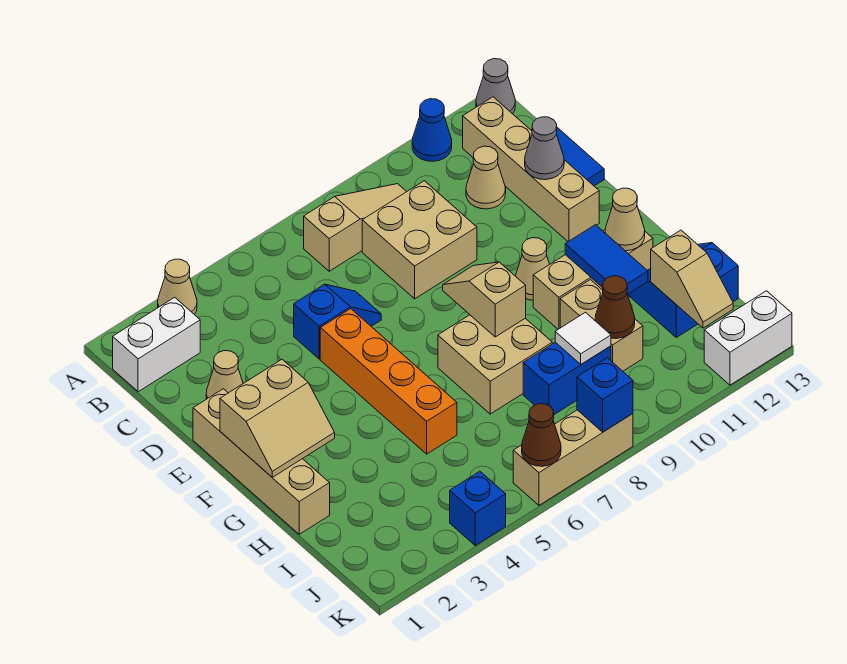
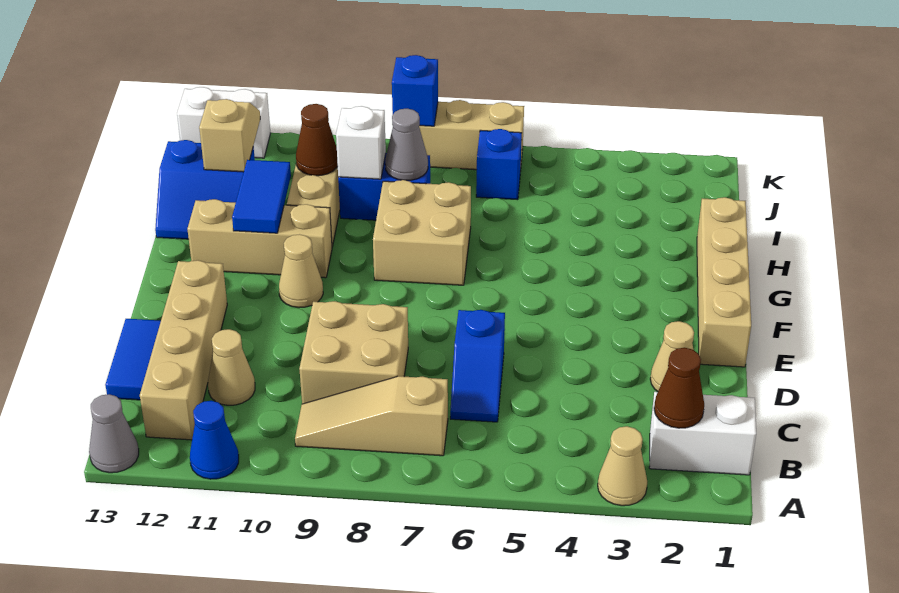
blue 1x2 slope [294,284,381,359] -> blue 1x2 slope turned to [450,310,505,422]
grey 1x1 cone [525,117,564,180] -> grey 1x1 cone moved to [385,109,428,180]
orange 1x4 brick [320,309,457,454] -> none
tan 2x2 slope [220,359,335,477] -> none
tan 1x2 slope [443,262,526,337] -> none
tan 1x1 cone [605,188,645,251] -> none
white 1x1 tile [555,312,611,364] -> white 1x1 brick [336,106,386,179]
blue 1x1 brick [450,471,506,545] -> blue 1x1 brick moved to [476,129,522,200]
brown 1x1 cone [522,404,561,466] -> brown 1x1 cone moved to [654,348,704,428]

